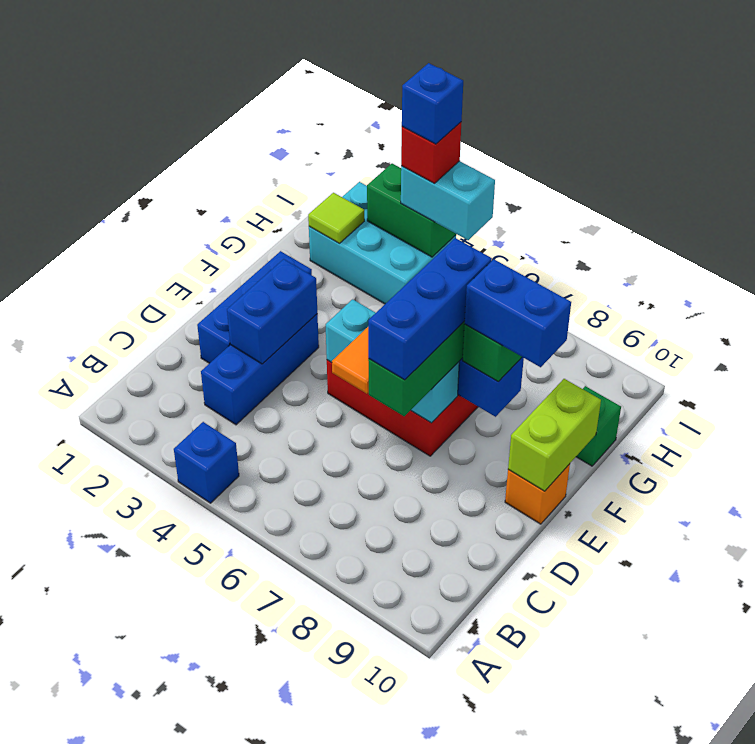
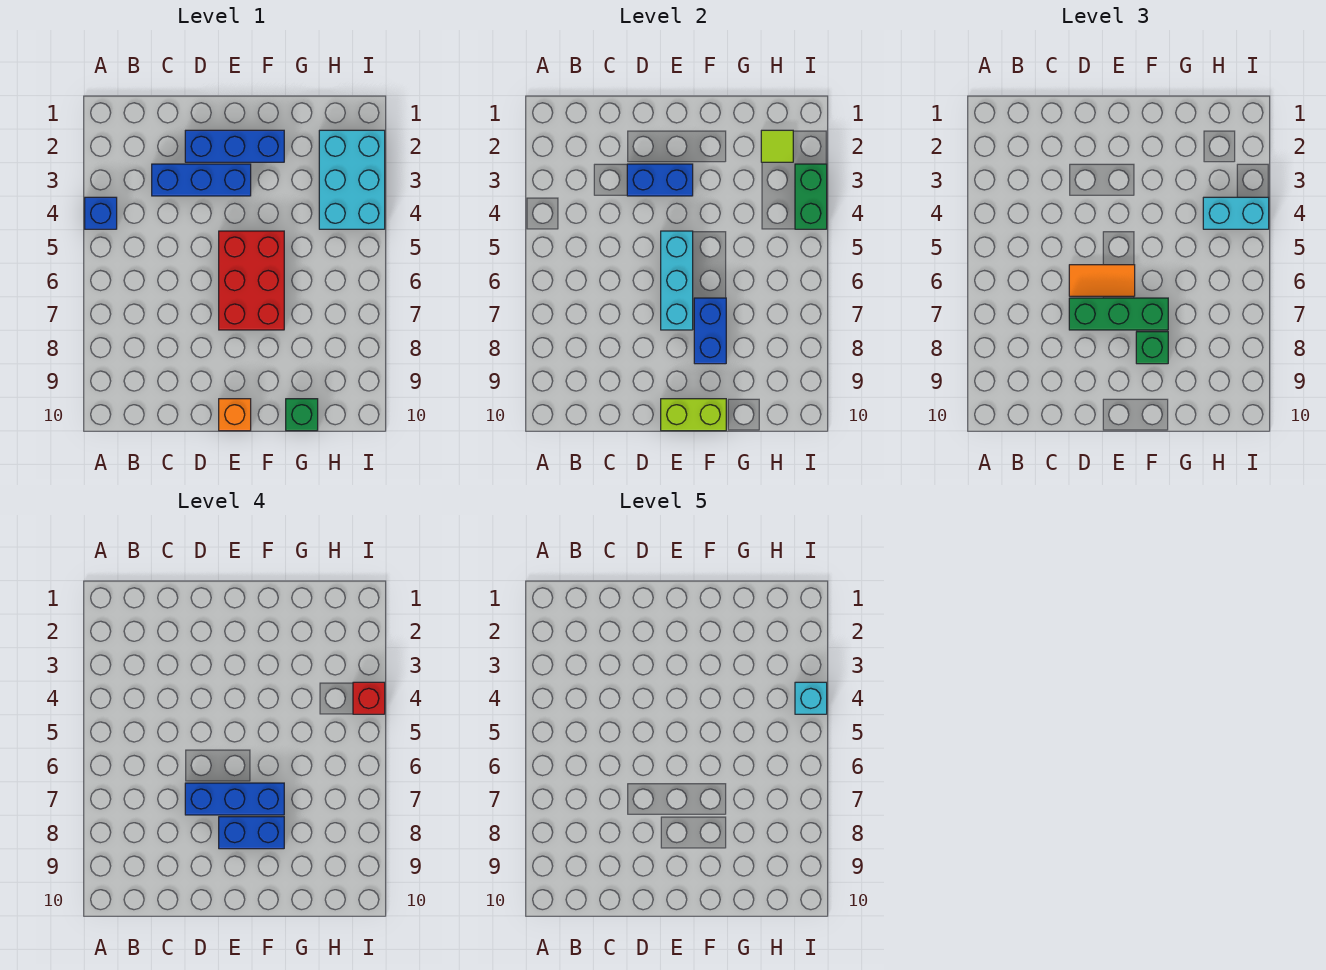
blue 1x2 brick [465,259,571,367] -> blue 1x2 brick turned to [219,817,284,849]
cyan 1x2 brick [401,161,495,240] -> cyan 1x2 brick turned to [1203,197,1269,229]
blue 1x1 brick [402,63,463,144] -> cyan 1x1 brick [795,682,827,714]

